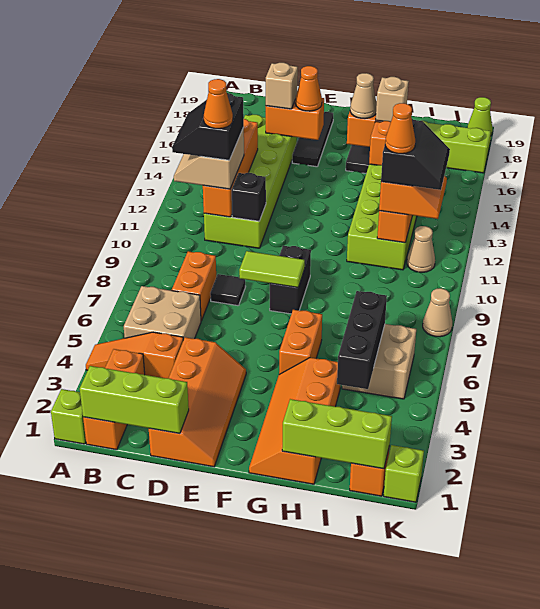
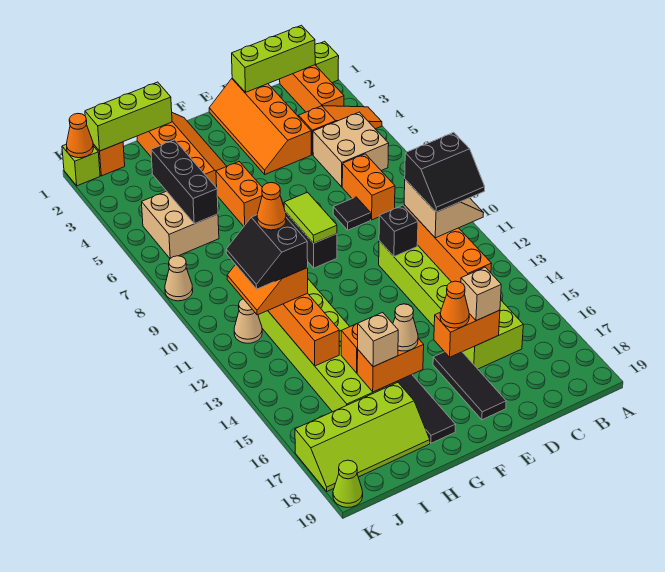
black 2x2 slope [172,93,244,160] -> black 2x2 slope turned to [405,132,485,212]
orange 1x1 cone [204,79,233,129] -> orange 1x1 cone moved to [67,114,93,158]
lime 1x2 tile [239,251,305,288] -> lime 1x2 tile turned to [284,192,337,243]

